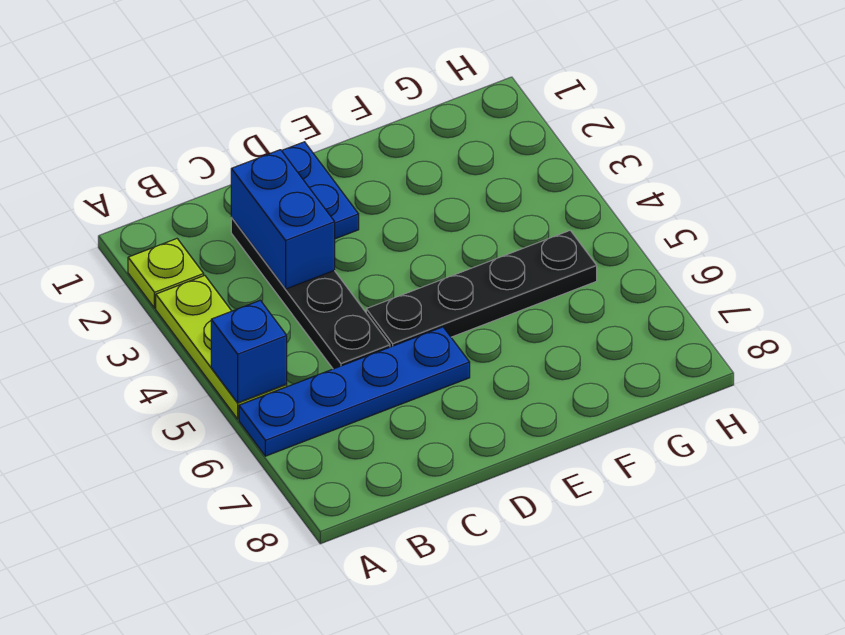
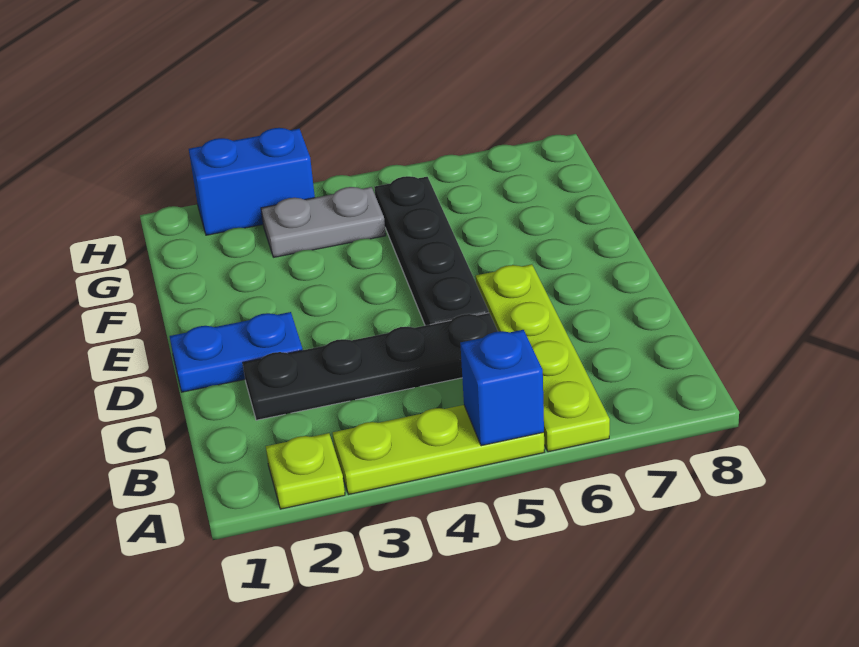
blue 1x4 plate [239,327,470,456] -> lime 1x4 plate [476,264,610,452]
blue 1x2 brick [231,150,335,289] -> blue 1x2 brick moved to [189,128,315,235]
none -> grey 1x2 plate [261,187,386,257]

